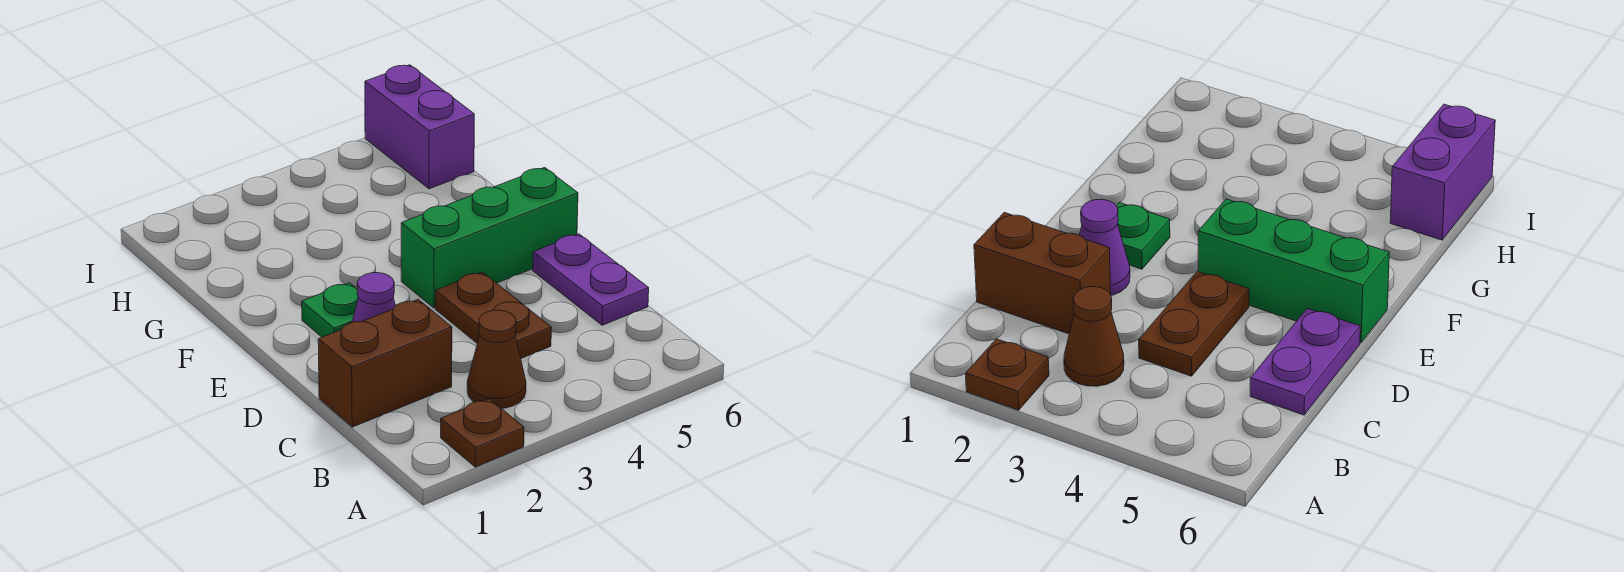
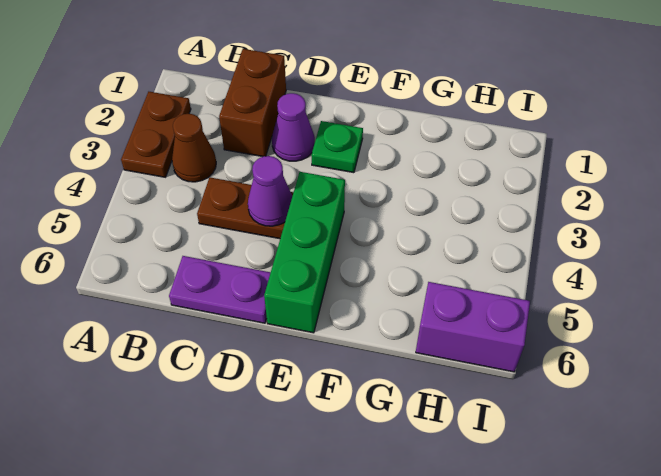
brown 1x1 plate [441,399,524,467] -> brown 1x2 plate [121,92,191,177]
none -> purple 1x1 cone [248,156,292,226]

